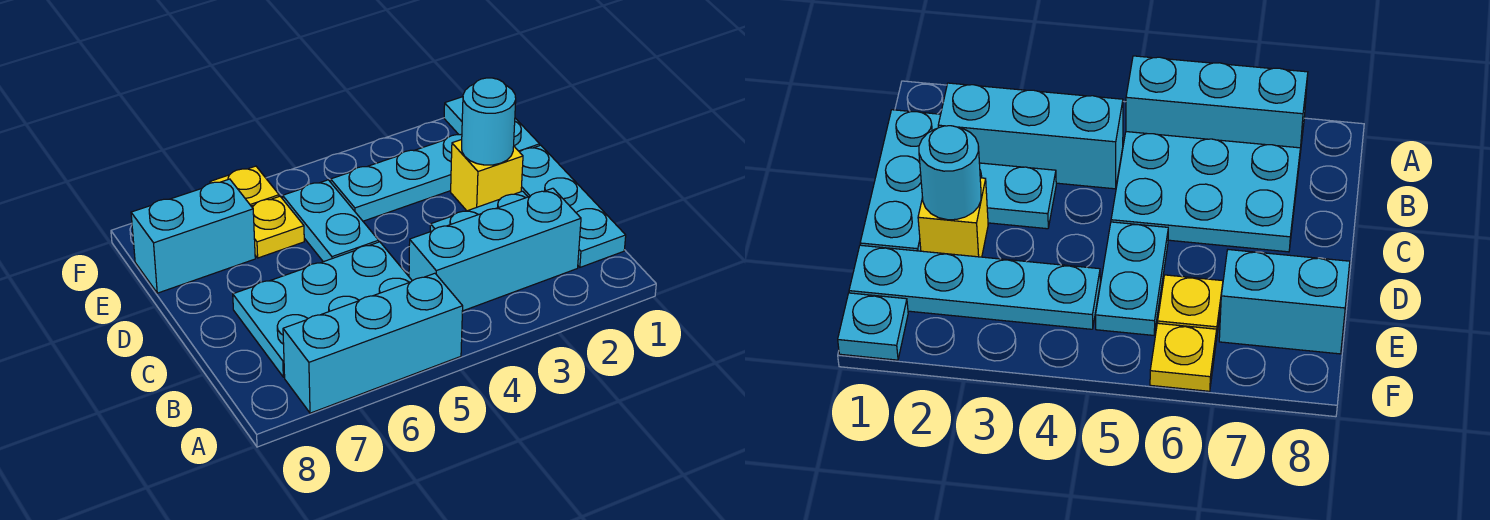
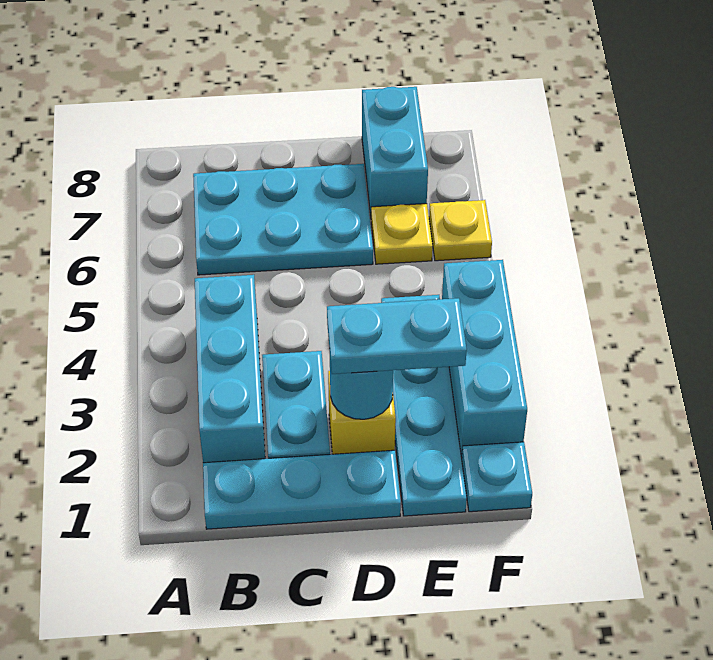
cyan 1x3 brick [283,273,463,413] -> cyan 1x3 brick moved to [442,260,527,457]
cyan 2x3 plate [233,242,412,377] -> cyan 2x3 plate turned to [193,164,373,275]
cyan 1x2 plate [283,180,379,262] -> cyan 1x2 plate moved to [327,298,467,374]

